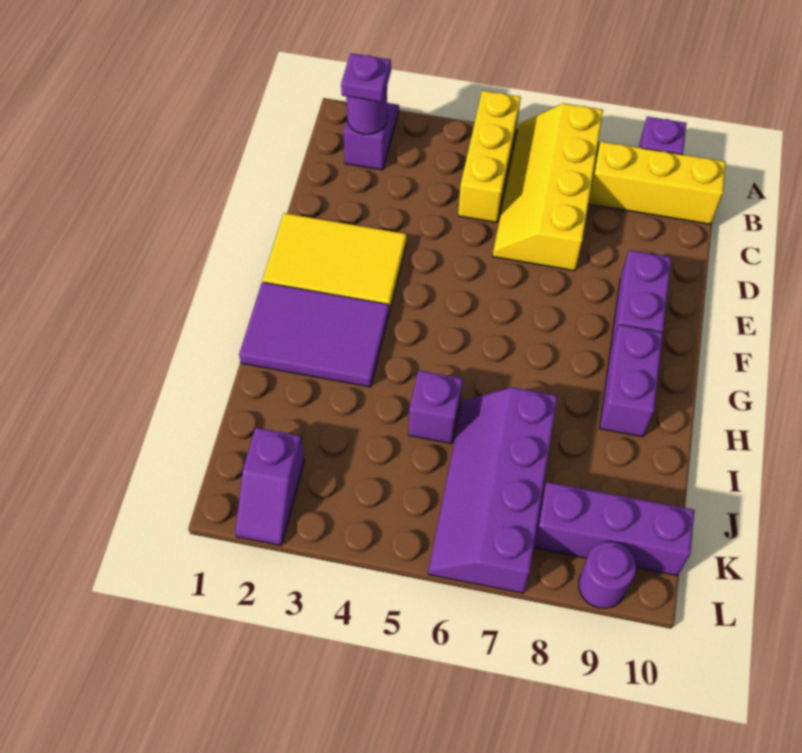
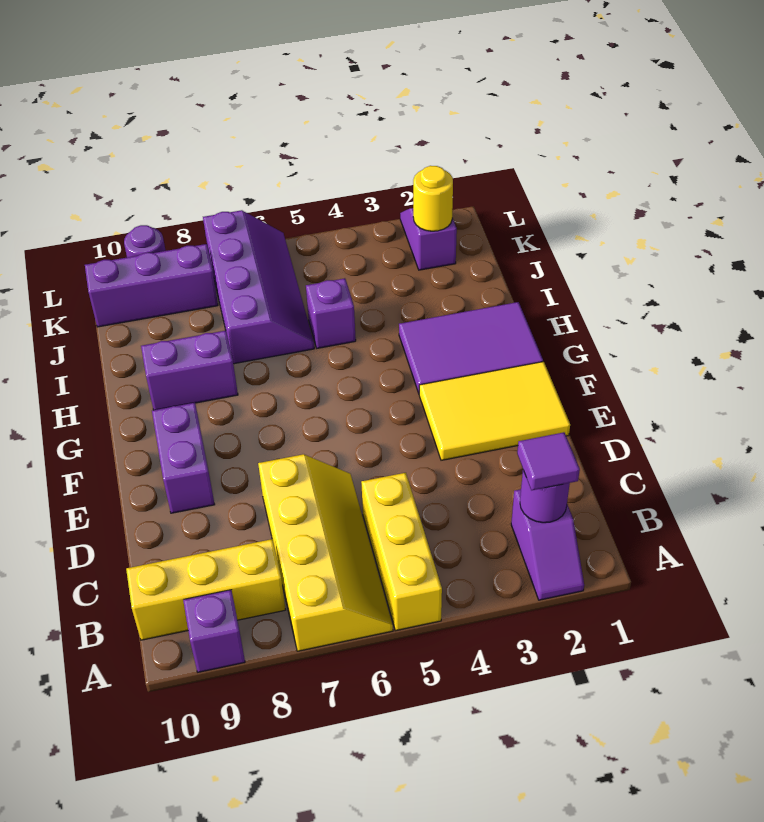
purple 1x1 plate [341,53,391,102] -> purple 1x1 tile [517,432,580,490]
purple 1x2 brick [600,325,663,437] -> purple 1x2 brick turned to [141,331,238,410]
none -> yellow 1x1 round brick [413,166,453,231]

